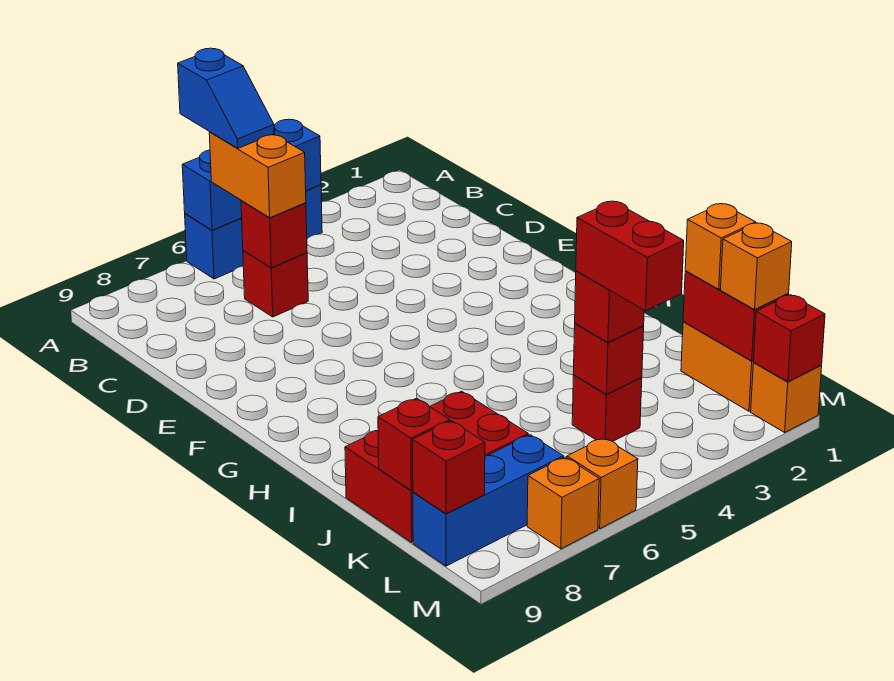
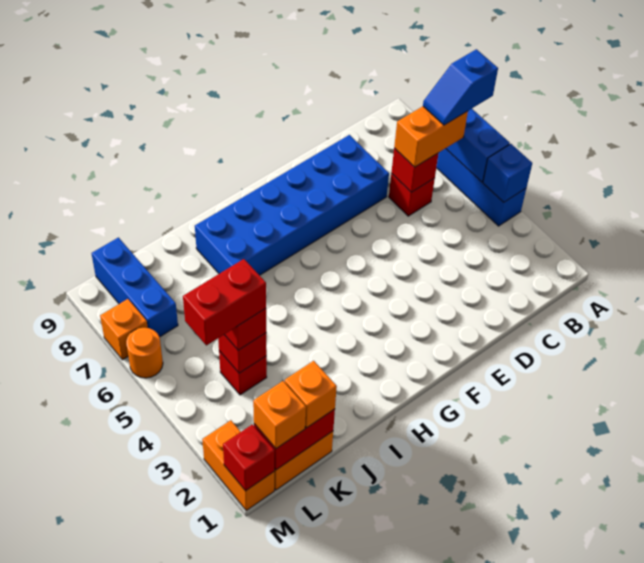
none -> blue 2x6 brick [195,135,389,275]
red 2x3 brick [345,391,528,542] -> none
red 1x1 brick [378,398,450,490] -> none
red 1x1 brick [413,421,485,514] -> none
orange 1x1 brick [751,363,822,432] -> orange 1x2 brick [202,420,274,510]
orange 1x1 brick [567,438,638,528] -> orange 1x1 round brick [126,328,163,378]

